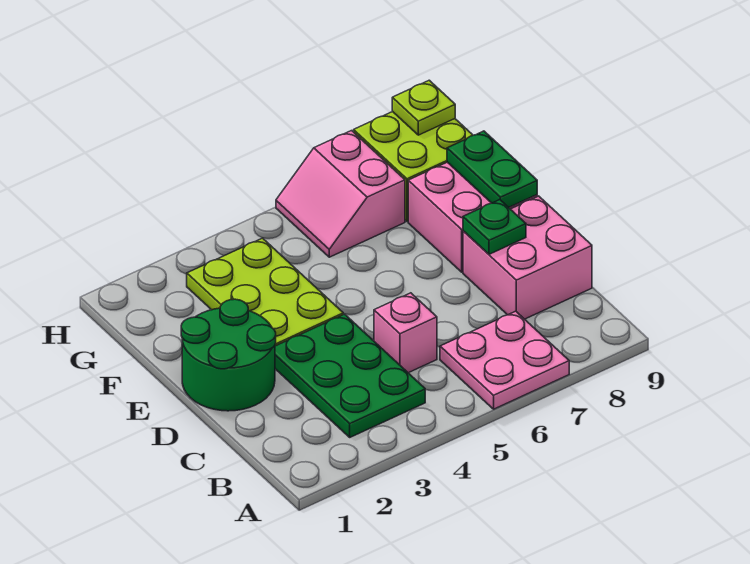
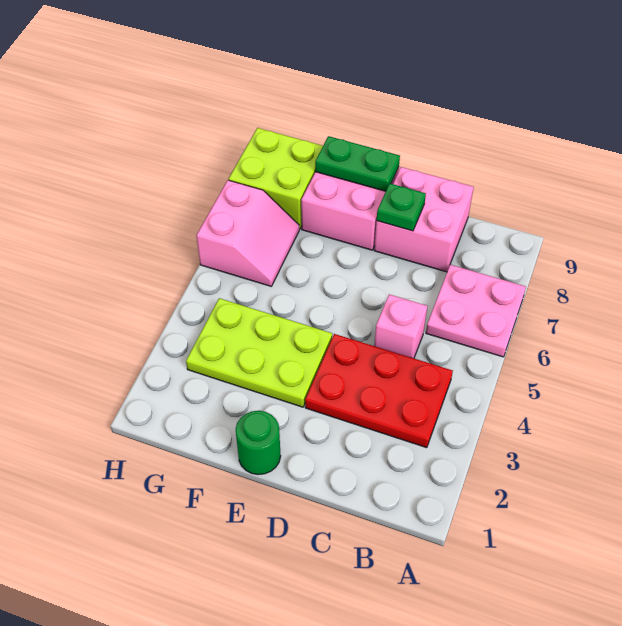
green 2x3 plate [275,314,425,437] -> red 2x3 plate [305,334,453,448]
green 2x2 round brick [181,299,276,411] -> green 1x1 round brick [236,411,281,475]
pink 2x2 slope [276,131,405,257] -> pink 2x2 slope turned to [196,180,299,286]
lime 1x1 plate [392,80,455,135] -> none

